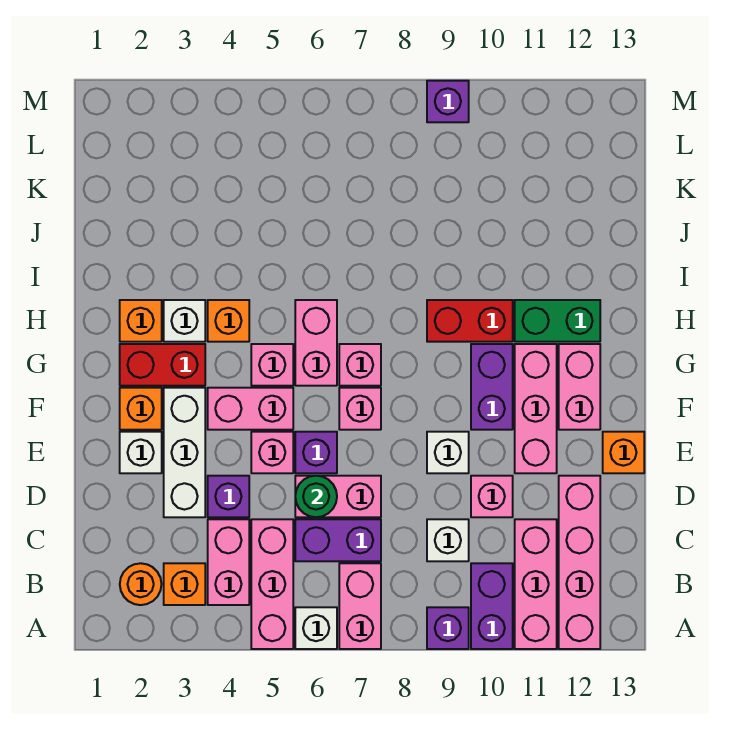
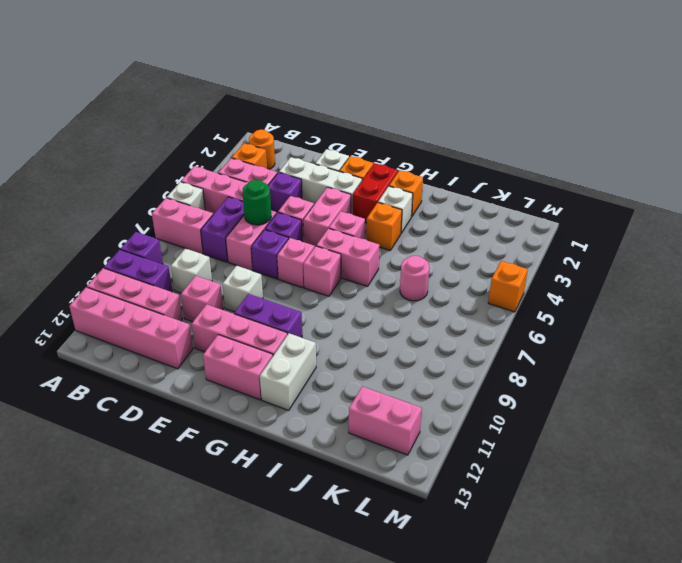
orange 1x1 brick [603,432,644,473] -> orange 1x1 brick moved to [488,261,528,312]
red 1x2 brick [427,300,513,342] -> none
green 1x2 brick [515,300,600,342] -> white 1x2 brick [260,333,316,410]
none -> pink 1x1 round brick [400,256,429,301]
none -> pink 1x2 brick [349,386,422,455]
purple 1x1 brick [427,81,469,122] -> purple 1x1 brick moved to [251,230,289,279]

